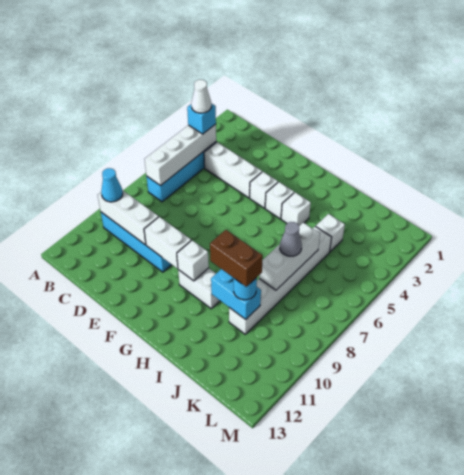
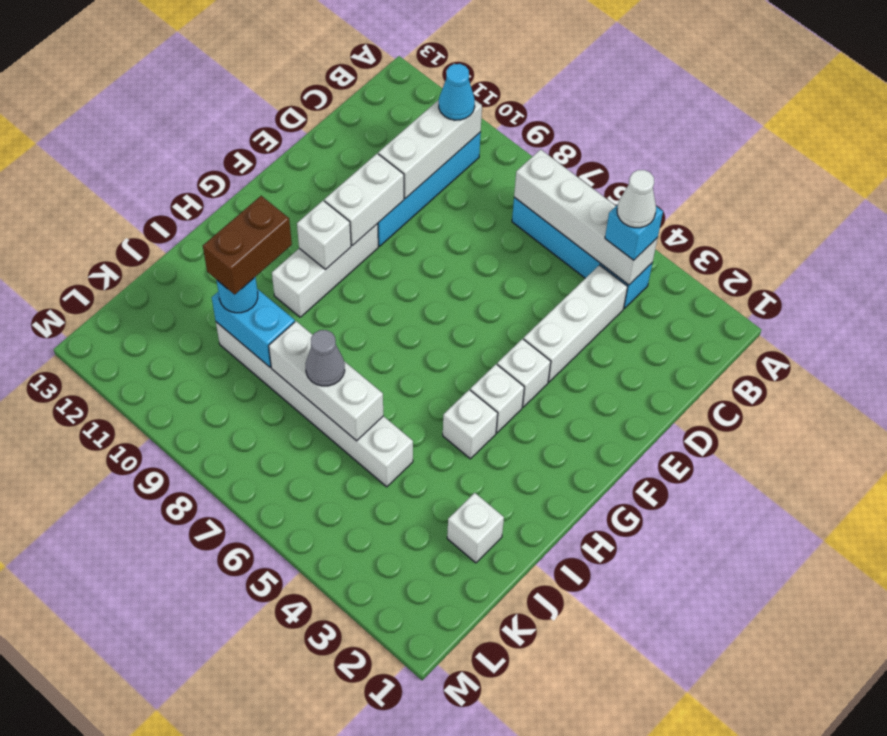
white 1x2 brick [178,268,220,309] -> white 1x3 brick [272,224,378,317]
cyan 1x2 brick [211,269,261,319] -> cyan 1x2 brick turned to [212,289,295,367]
white 1x1 brick [316,214,345,252] -> white 1x1 brick moved to [447,493,504,563]

